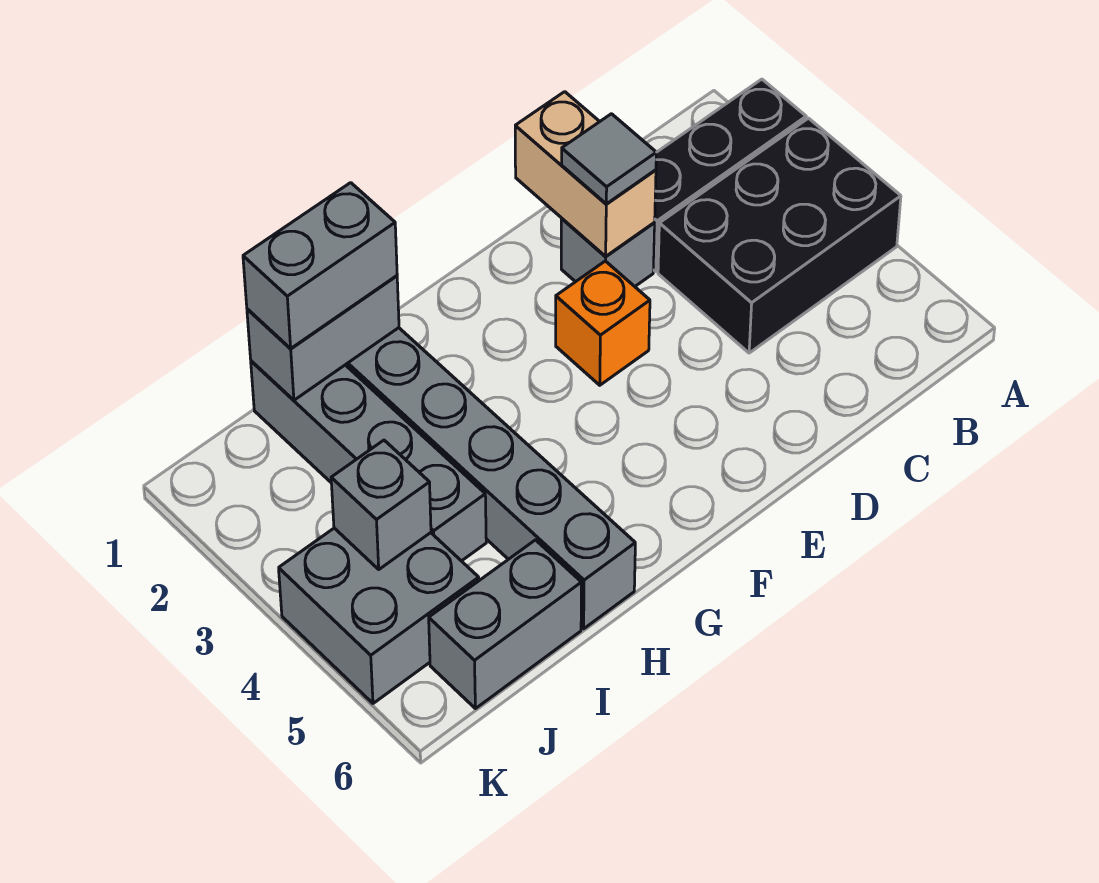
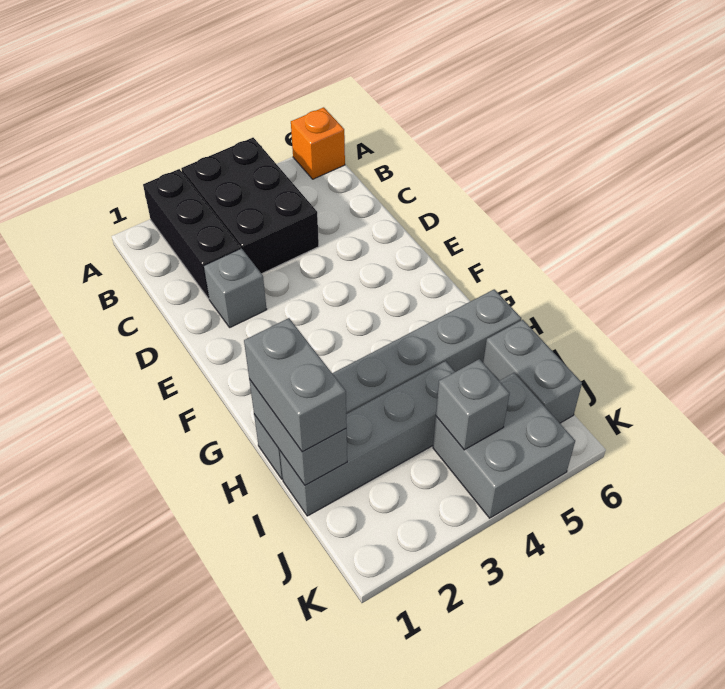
tan 1x2 brick [515,92,656,257] -> none
grey 1x1 tile [562,114,656,204] -> none
orange 1x1 brick [556,261,650,385] -> orange 1x1 brick moved to [291,107,345,179]

